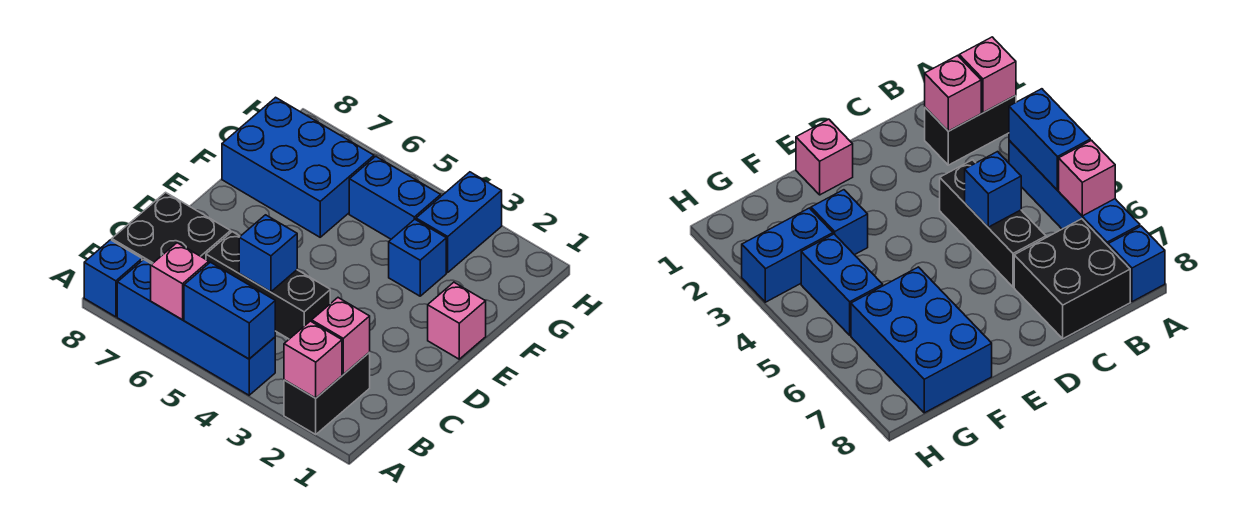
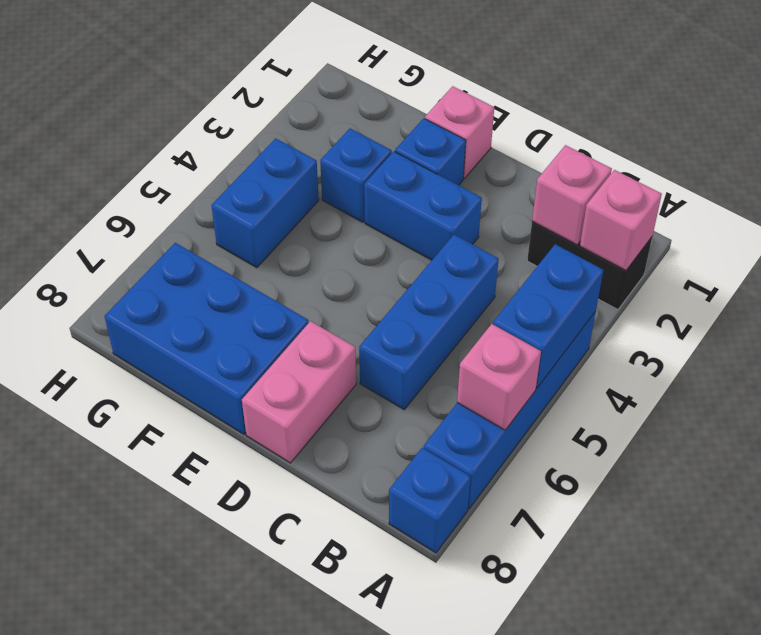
black 2x2 brick [112,192,231,264] -> none
black 1x3 brick [206,232,330,339] -> blue 1x3 brick [359,235,499,409]
blue 1x1 brick [239,215,297,292] -> blue 1x1 brick moved to [395,118,466,185]
none -> pink 1x2 brick [242,321,356,463]
blue 2x3 brick [222,97,374,237] -> blue 2x3 brick turned to [104,243,308,434]
blue 1x2 brick [416,172,502,272] -> blue 1x2 brick moved to [364,151,482,260]

